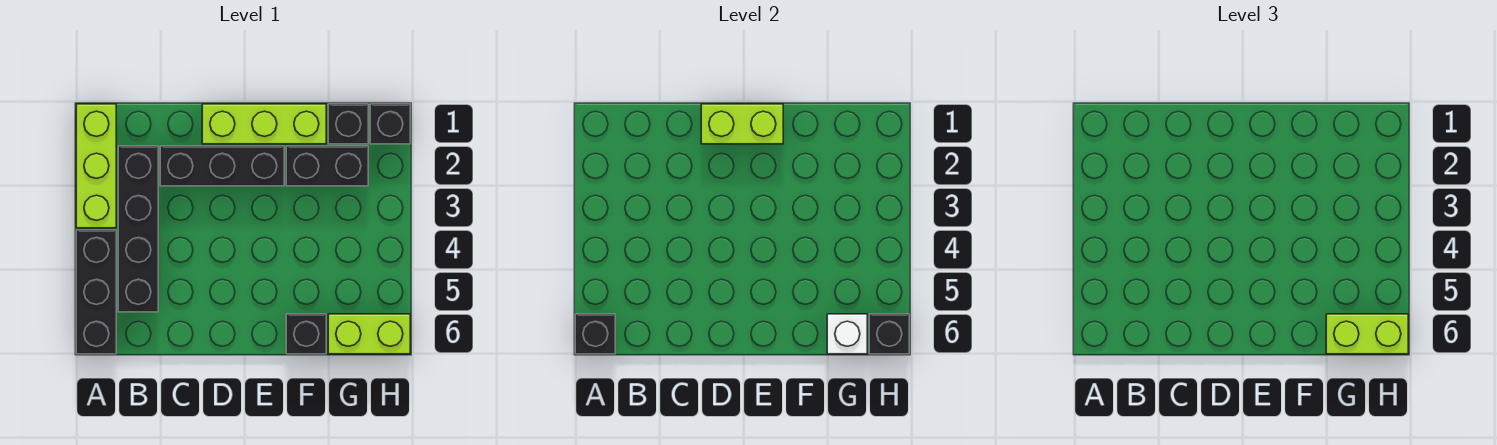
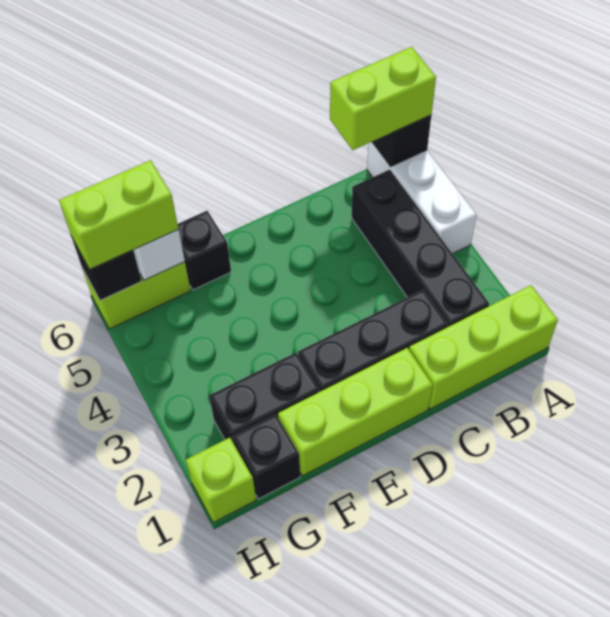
lime 1x3 brick [76,104,116,228] -> lime 1x3 brick turned to [409,285,558,409]
black 1x3 brick [76,230,116,354] -> white 1x3 brick [367,142,477,254]
lime 1x2 brick [701,104,783,144] -> lime 1x2 brick moved to [330,47,436,150]
black 1x1 brick [370,104,410,144] -> lime 1x1 brick [186,438,256,523]

